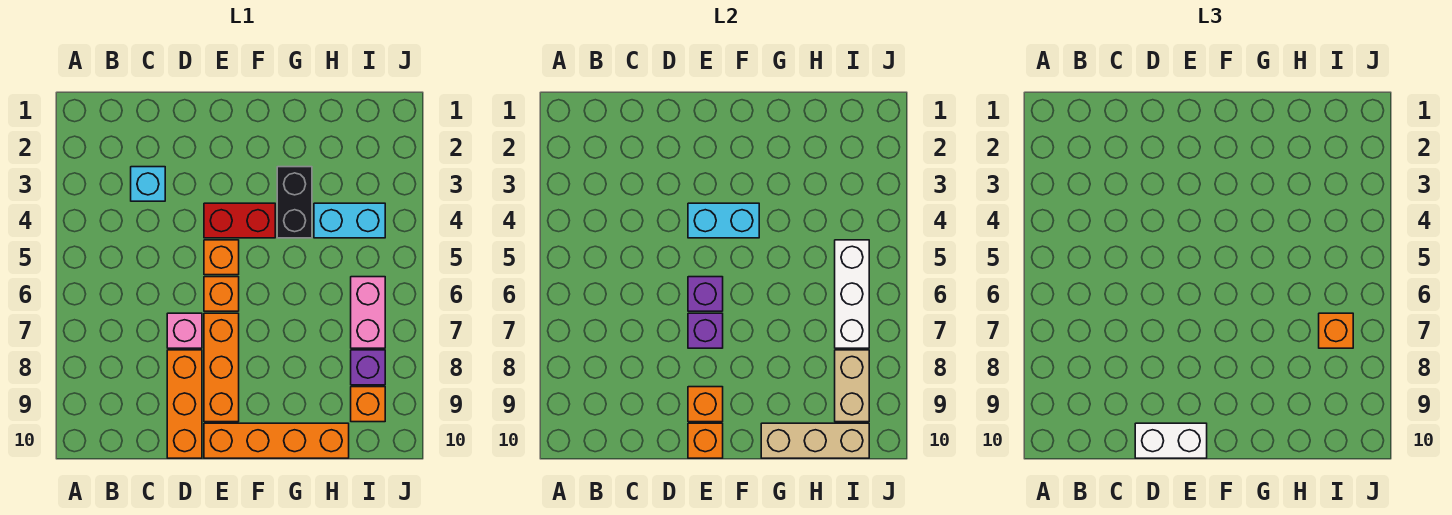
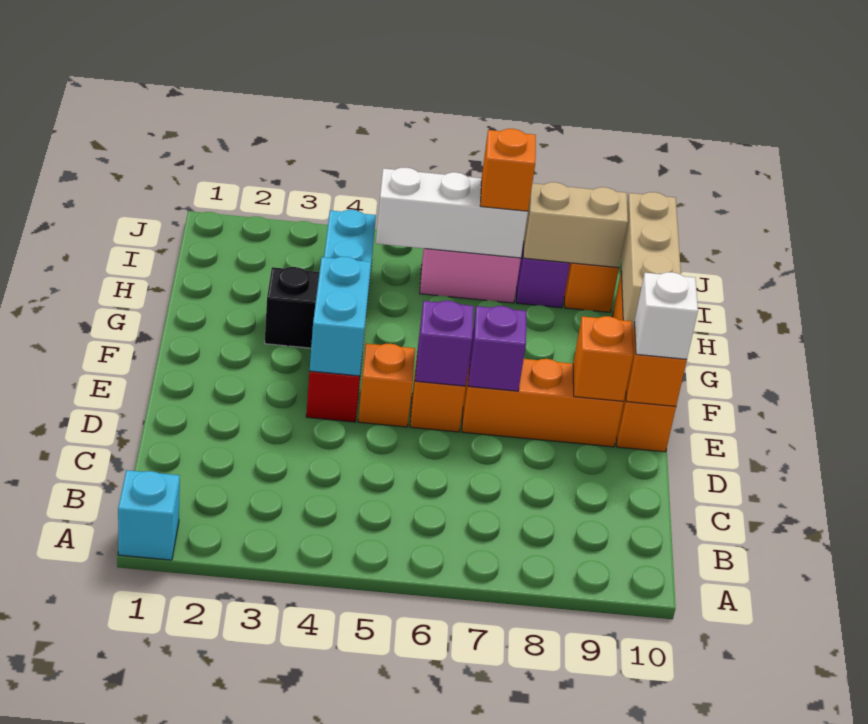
cyan 1x1 brick [131,167,165,201] -> cyan 1x1 brick moved to [118,470,180,560]
pink 1x1 brick [167,313,202,348] -> none
orange 1x3 brick [167,350,202,458] -> none
white 1x2 brick [1135,423,1207,458] -> white 1x1 brick [635,272,698,359]

